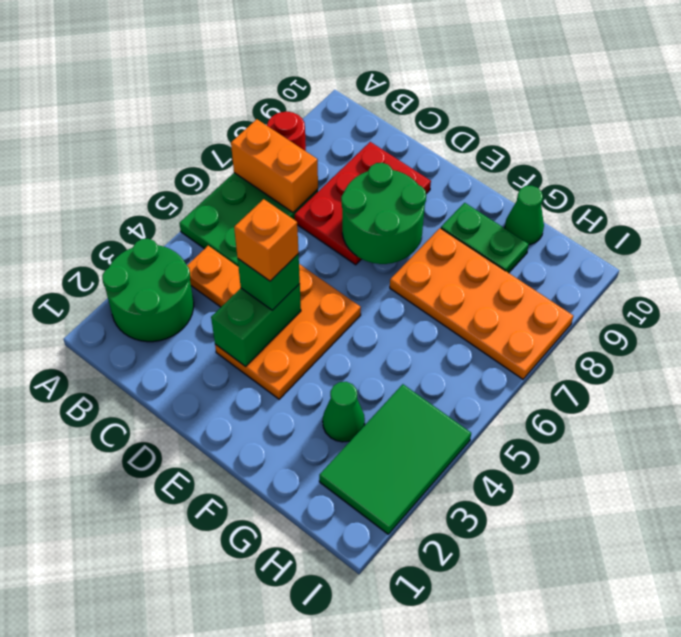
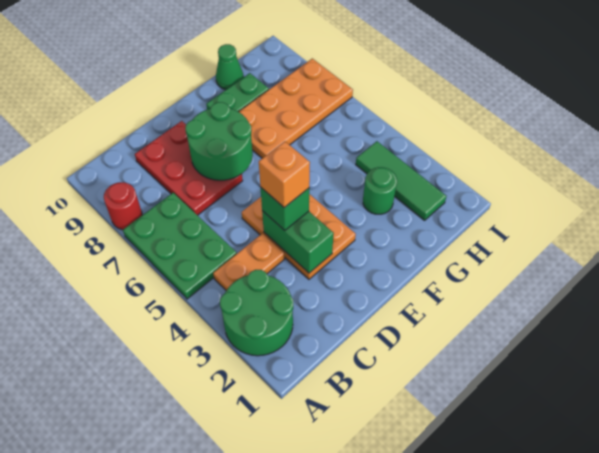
orange 1x2 brick [231,119,318,212] -> none
green 1x1 cone [323,382,365,442] -> green 1x1 round brick [363,167,397,214]
green 2x3 tile [319,384,471,534] -> green 1x3 tile [356,141,447,220]

